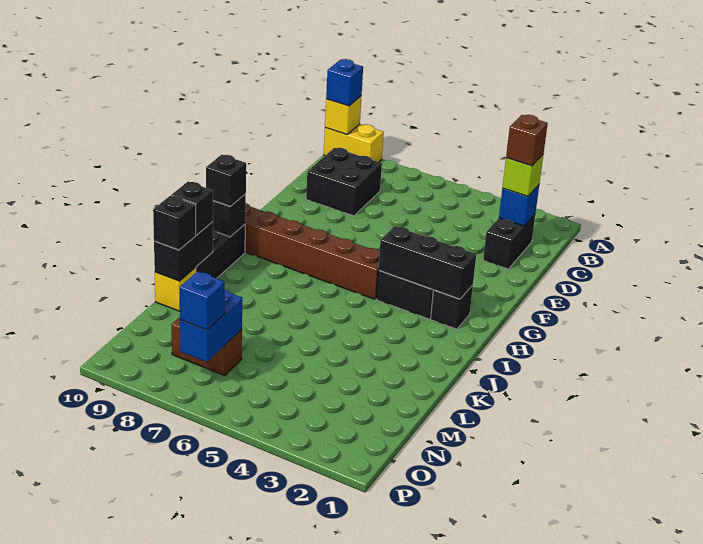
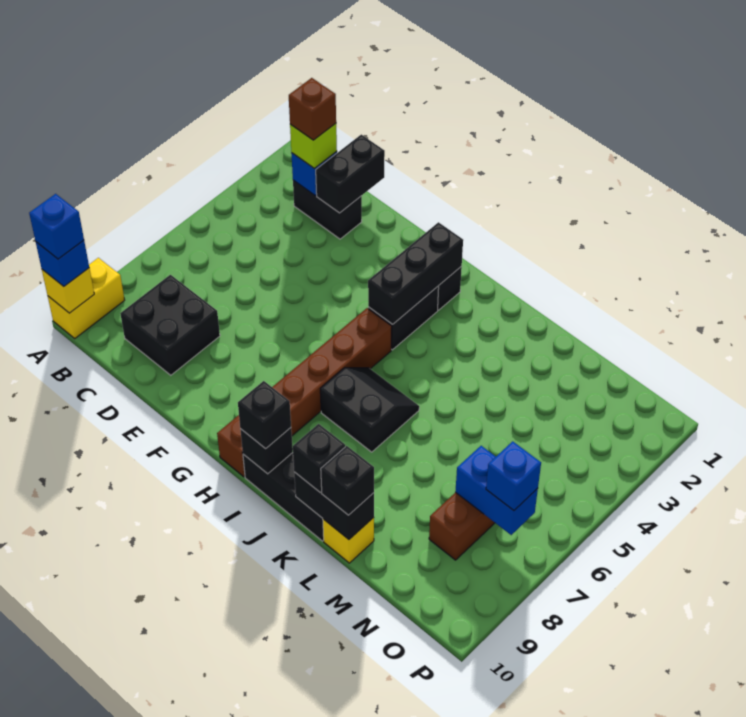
none -> blue 1x1 brick [29,194,84,259]
none -> black 1x2 brick [316,135,385,213]
none -> black 2x2 slope [320,368,419,452]

